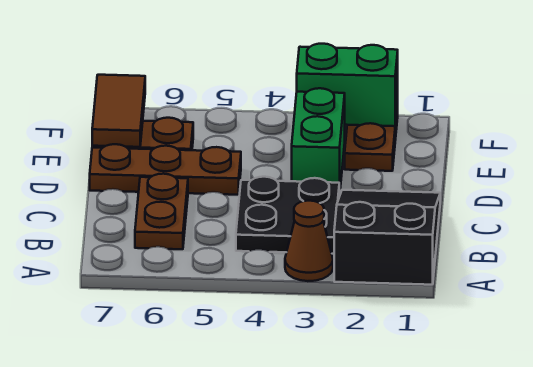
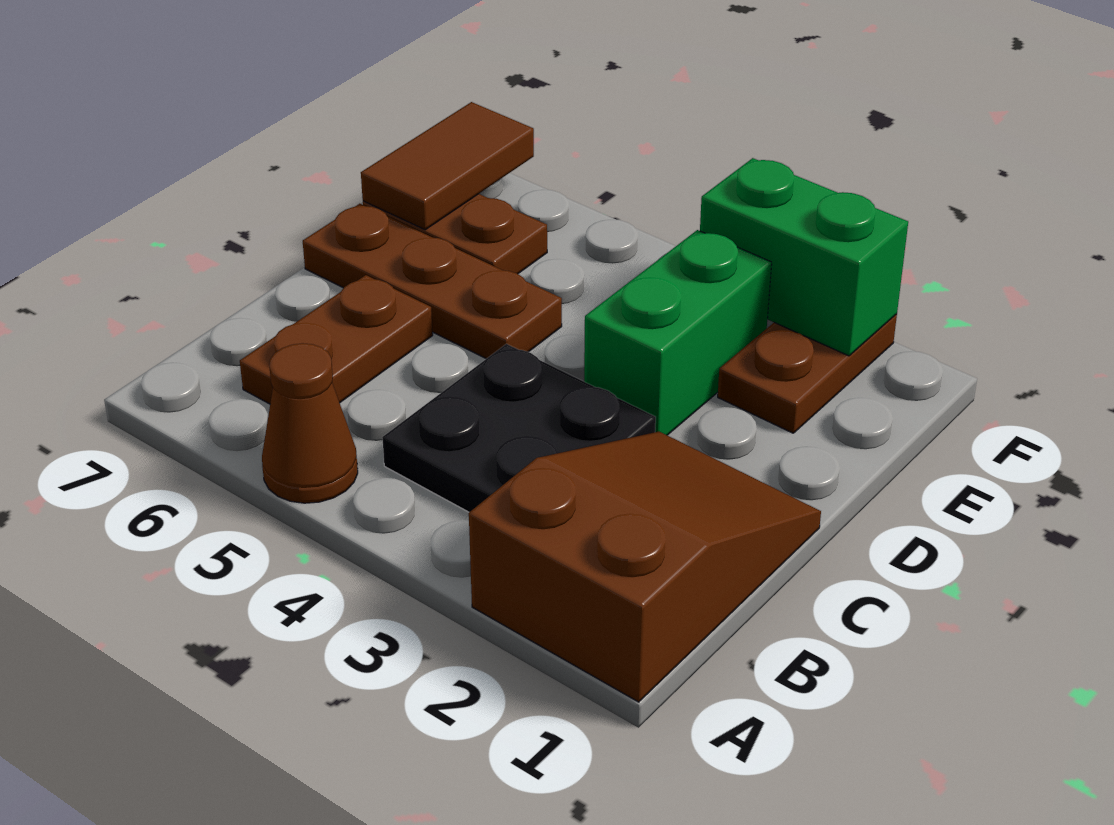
black 2x3 slope [334,190,440,285] -> brown 2x3 slope [469,432,821,702]
brown 1x1 cone [285,201,333,281] -> brown 1x1 cone moved to [262,343,358,503]

